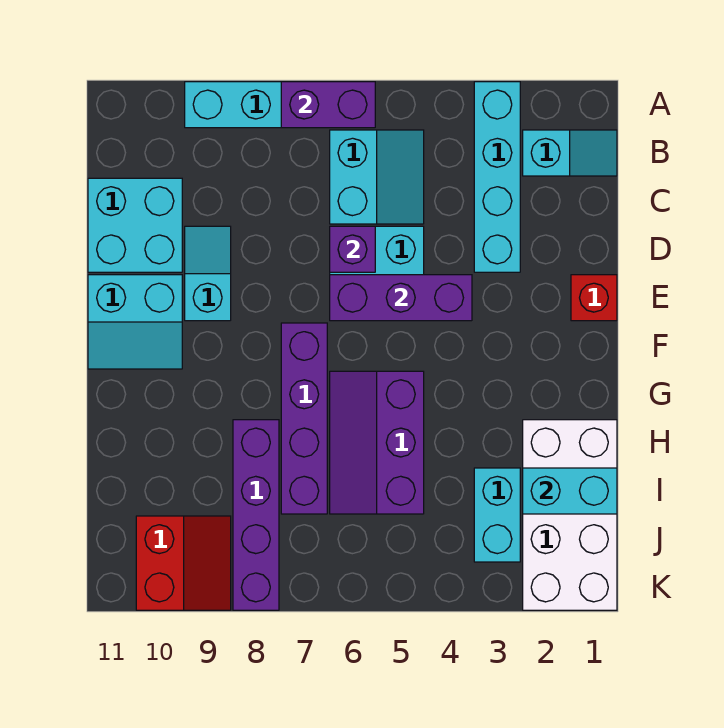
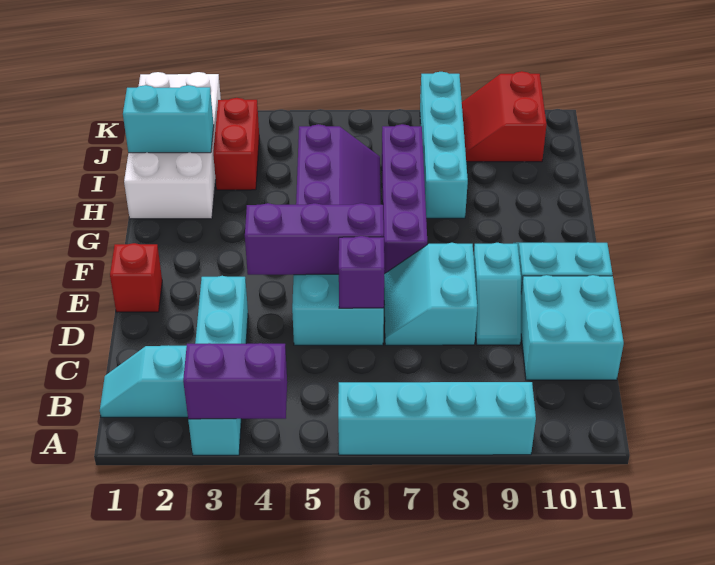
purple 1x2 brick [281,82,375,128] -> purple 1x2 brick moved to [183,343,287,419]
cyan 2x2 slope [330,130,424,224] -> cyan 2x2 slope moved to [384,243,477,345]
purple 1x4 brick [233,420,279,610] -> cyan 1x4 brick [420,72,468,218]
cyan 1x2 brick [474,468,520,562] -> red 1x2 brick [213,98,259,190]

